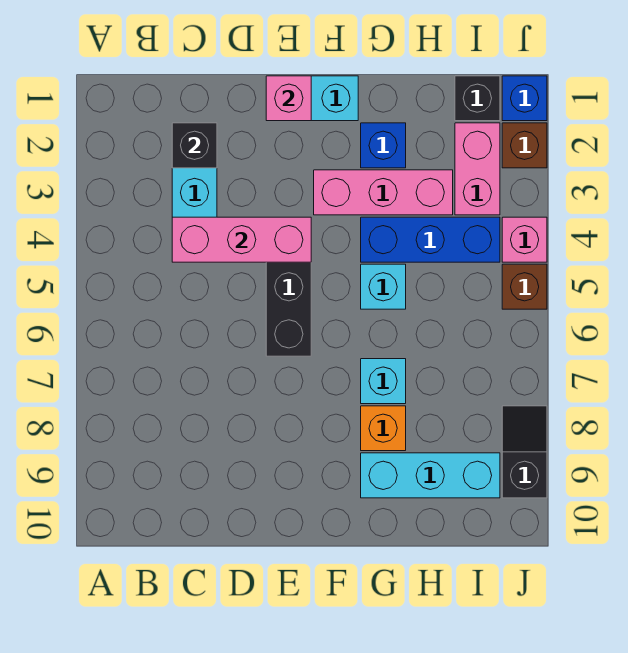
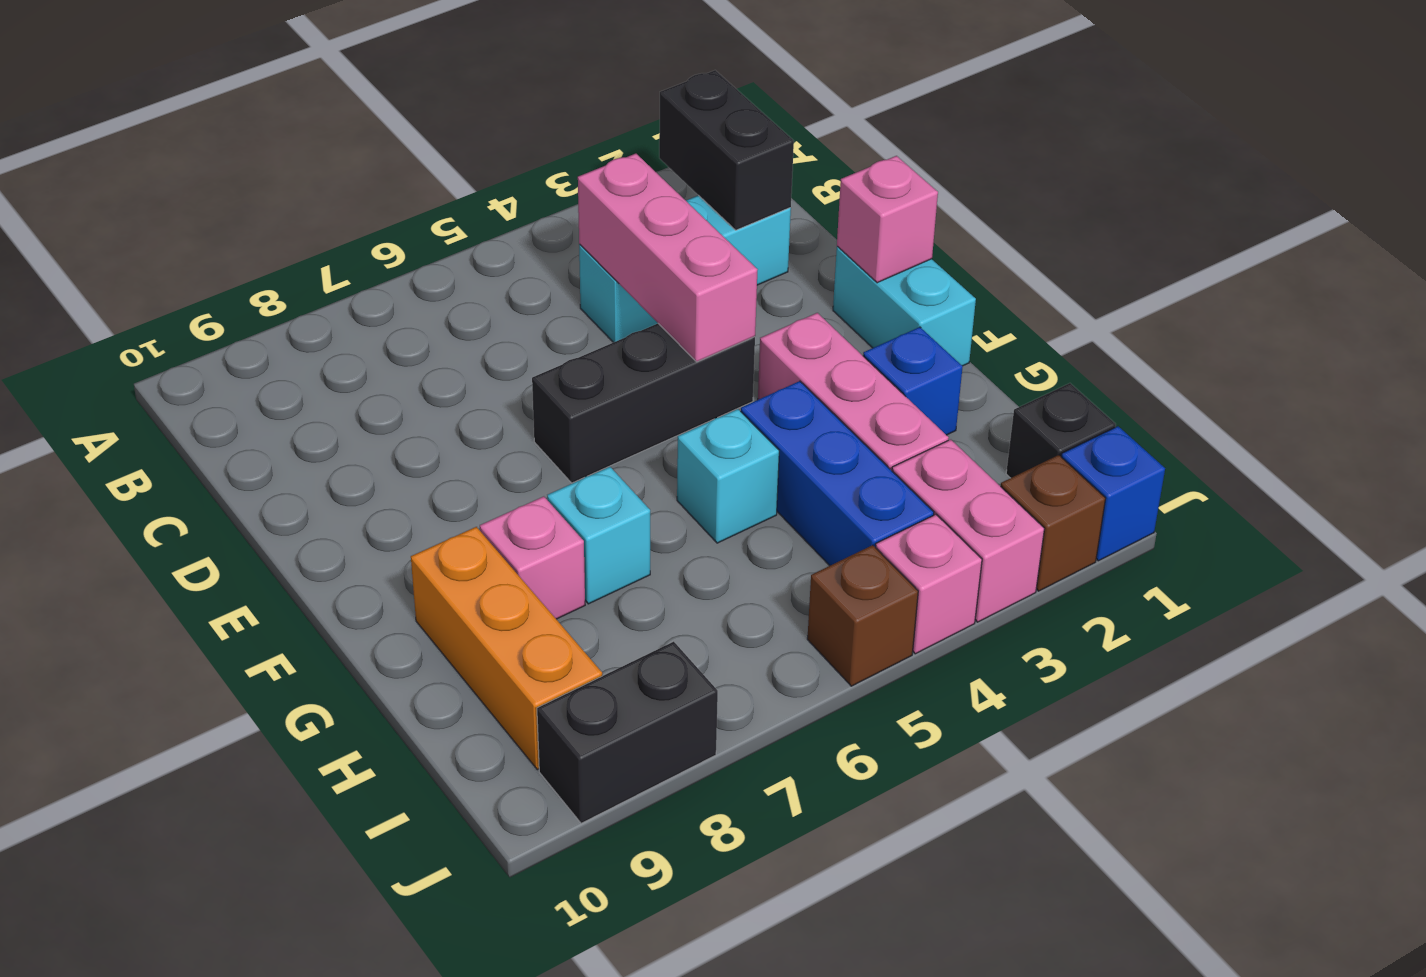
black 1x1 brick [172,123,217,168] -> black 1x2 brick [659,70,794,230]
orange 1x1 brick [361,406,406,451] -> pink 1x1 brick [480,496,585,619]
cyan 1x3 brick [361,453,500,498] -> orange 1x3 brick [411,527,602,770]
pink 1x2 brick [455,123,500,215] -> pink 1x2 brick turned to [892,440,1044,622]
black 1x2 slope [502,406,547,498] -> black 1x2 brick [537,642,718,823]

